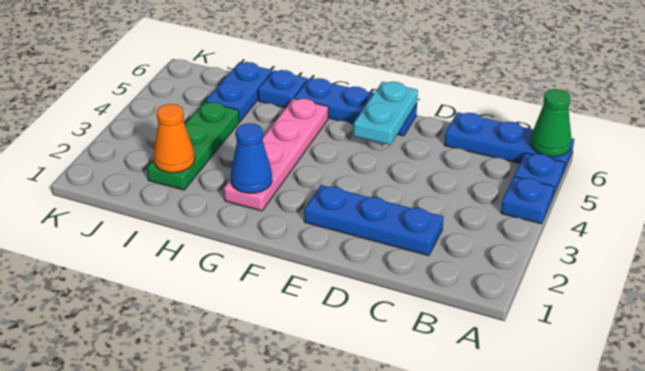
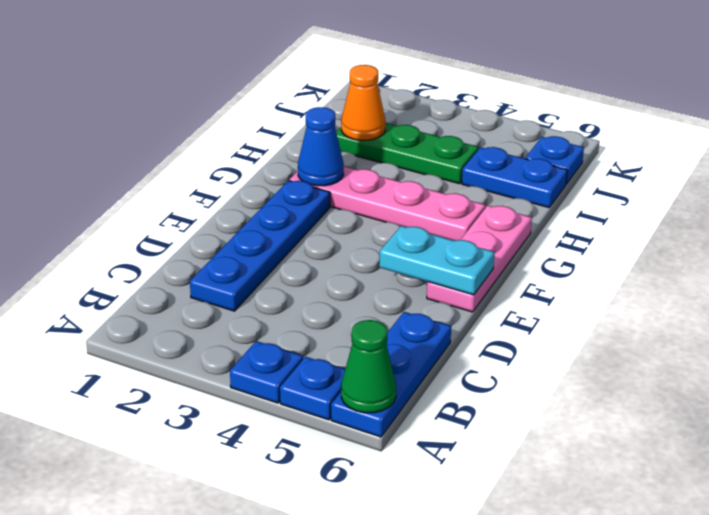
blue 1x3 plate [304,185,444,256] -> blue 1x4 plate [190,181,330,311]
blue 1x3 plate [294,78,417,136] -> pink 1x3 plate [427,206,532,312]
blue 1x1 plate [258,70,307,108] -> blue 1x1 plate moved to [525,136,584,184]

